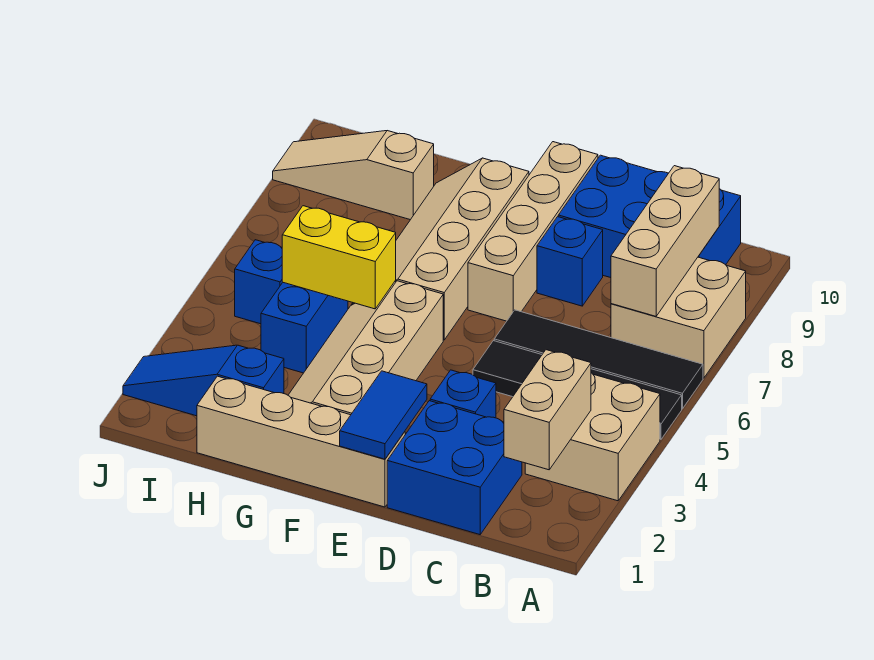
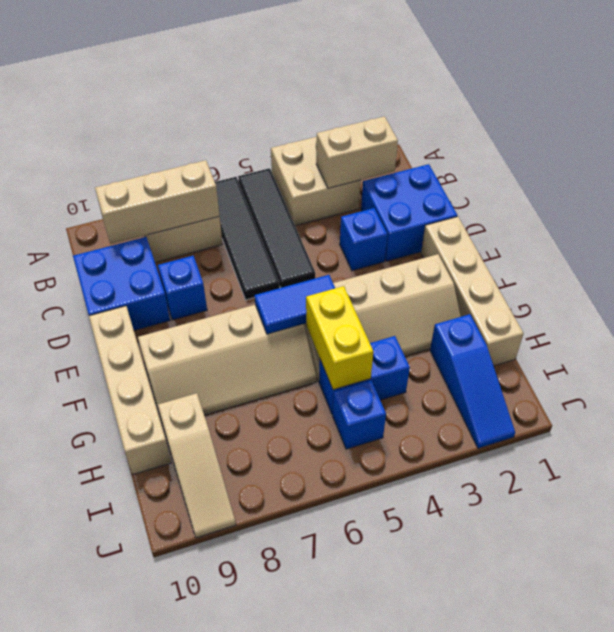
blue 2x3 brick [558,155,741,278] -> blue 2x2 brick [73,237,170,330]
blue 1x2 tile [340,371,427,459] -> blue 1x2 tile moved to [255,275,335,334]
tan 1x4 brick [468,142,598,321] -> tan 1x4 brick turned to [89,306,171,475]

